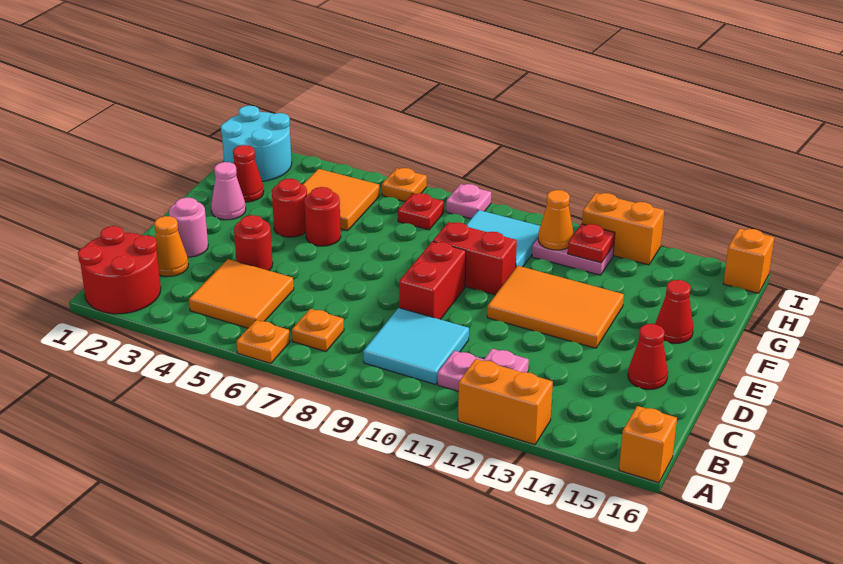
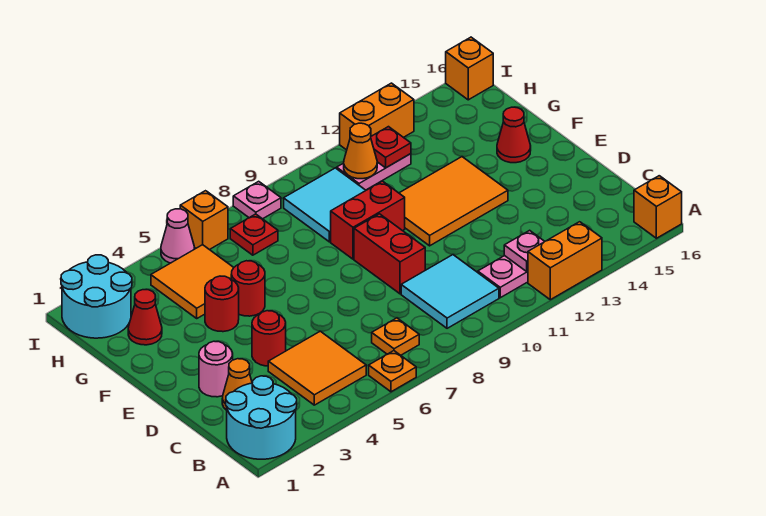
red 2x2 round brick [78,226,161,314] -> cyan 2x2 round brick [226,376,297,459]
red 1x1 cone [628,324,668,389] -> none
pink 1x1 cone [211,162,246,220] -> pink 1x1 cone moved to [161,209,194,263]
orange 1x1 plate [382,168,427,202] -> orange 1x1 brick [180,191,228,250]

